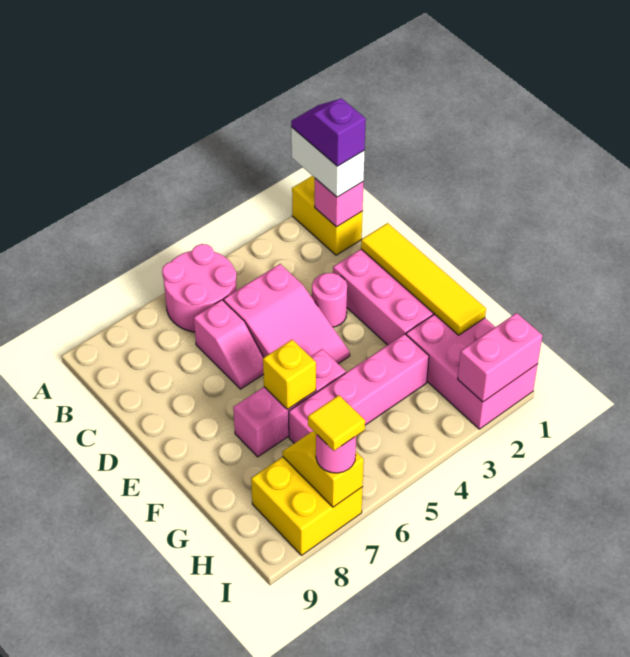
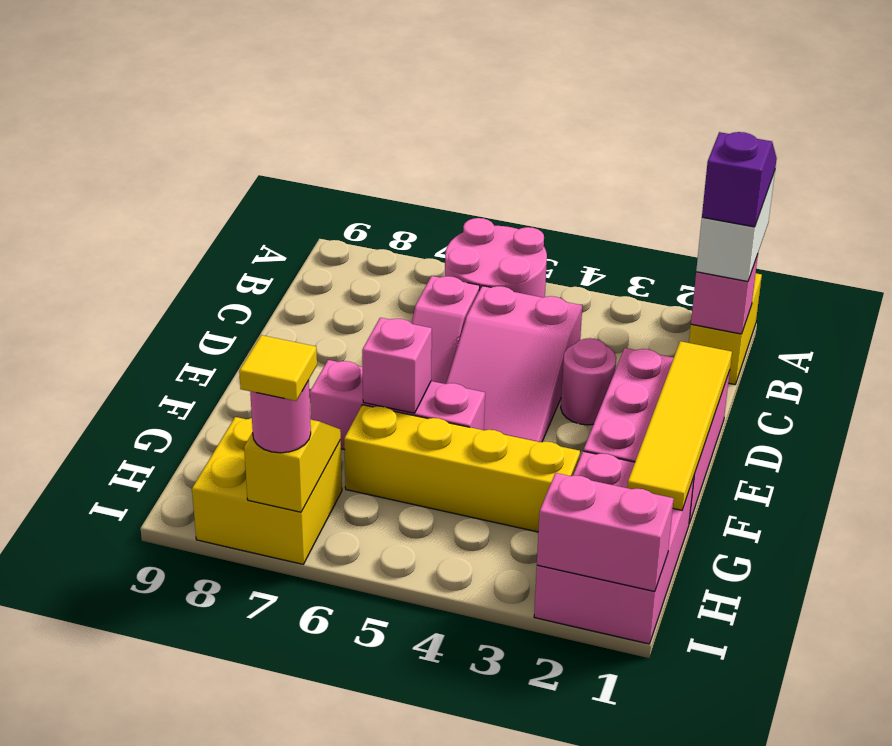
yellow 1x1 brick [263,340,316,409] -> pink 1x1 brick [362,318,432,413]
pink 1x4 brick [289,334,429,443] -> yellow 1x4 brick [344,405,580,532]

